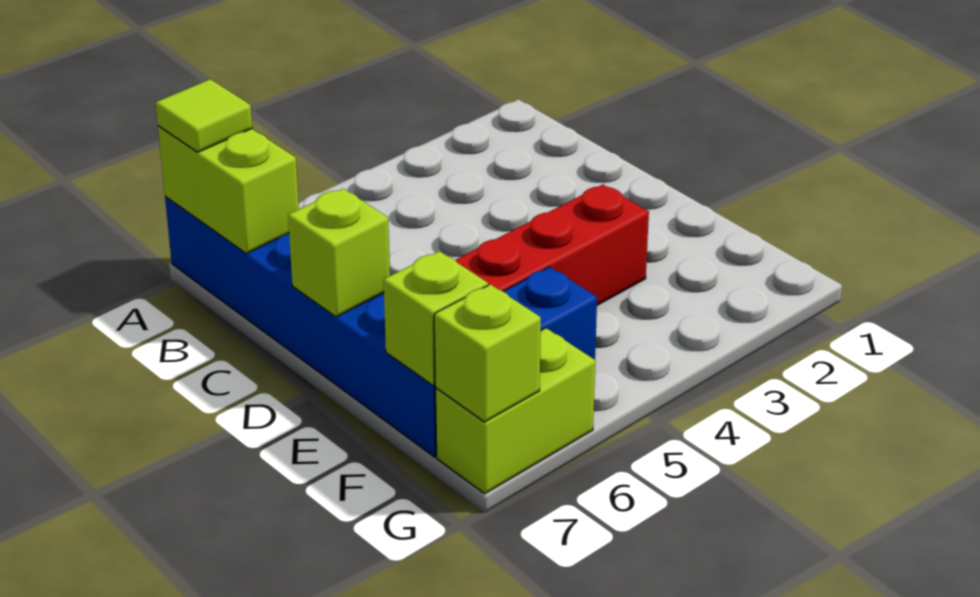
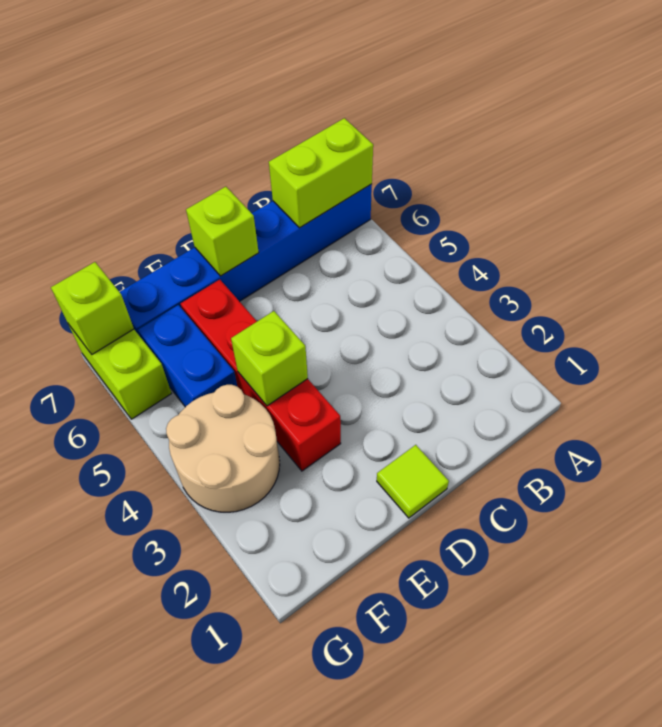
lime 1x1 tile [156,79,252,152] -> lime 1x1 tile moved to [377,445,449,518]
none -> tan 2x2 round brick [166,385,280,512]
lime 1x1 brick [384,251,488,386] -> lime 1x1 brick moved to [231,311,308,406]

